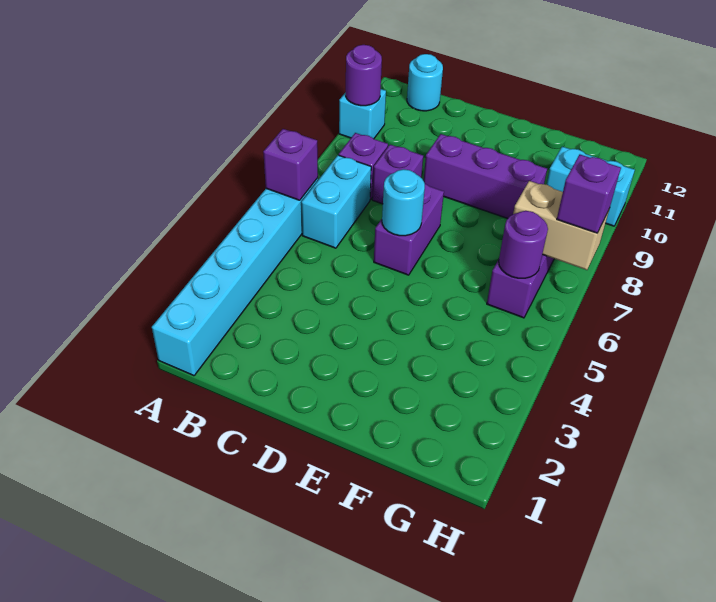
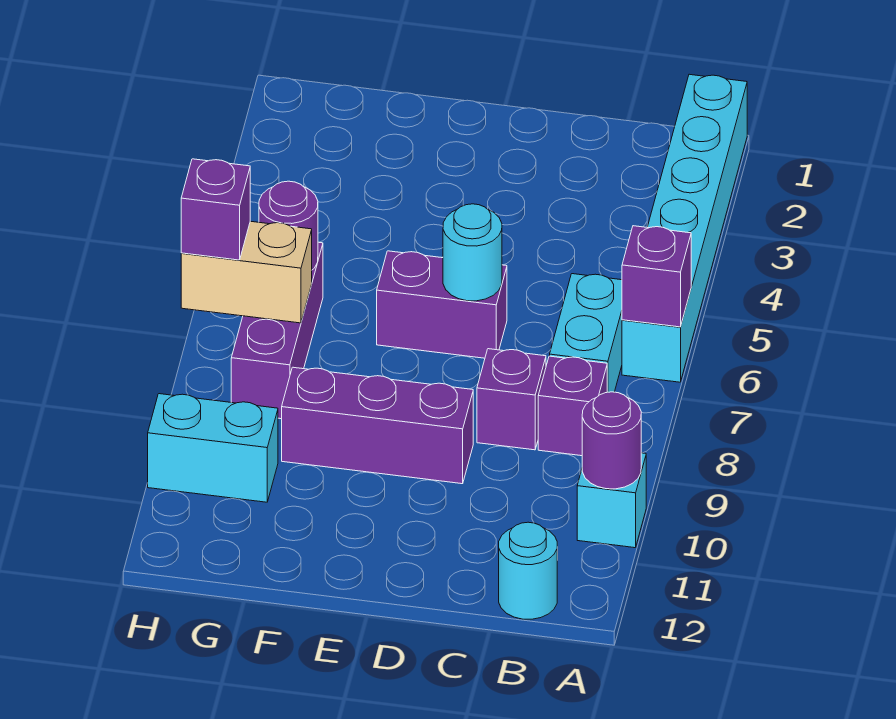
purple 1x2 brick [374,184,444,275] -> purple 1x2 brick turned to [377,251,507,358]

